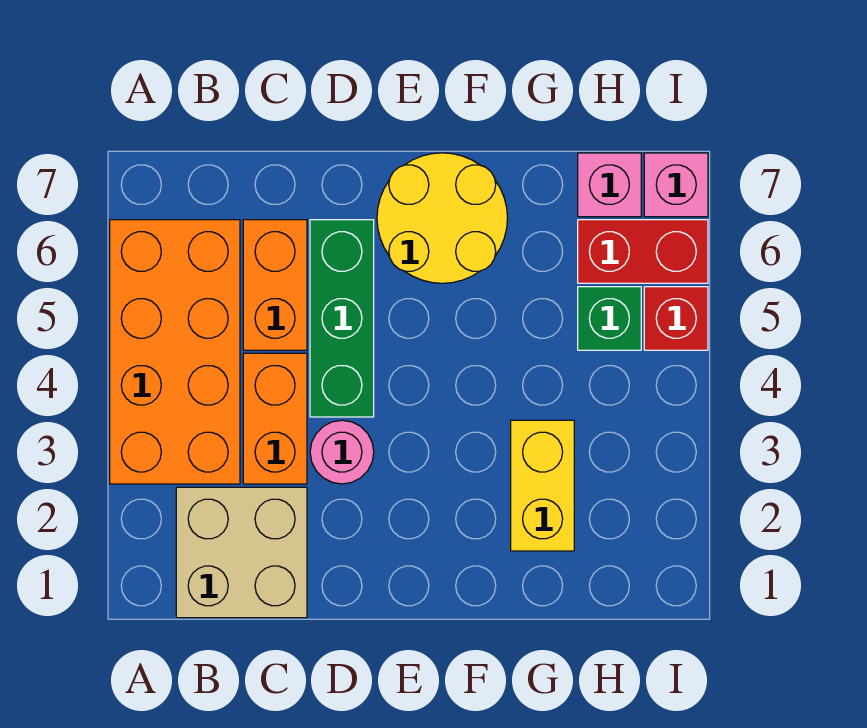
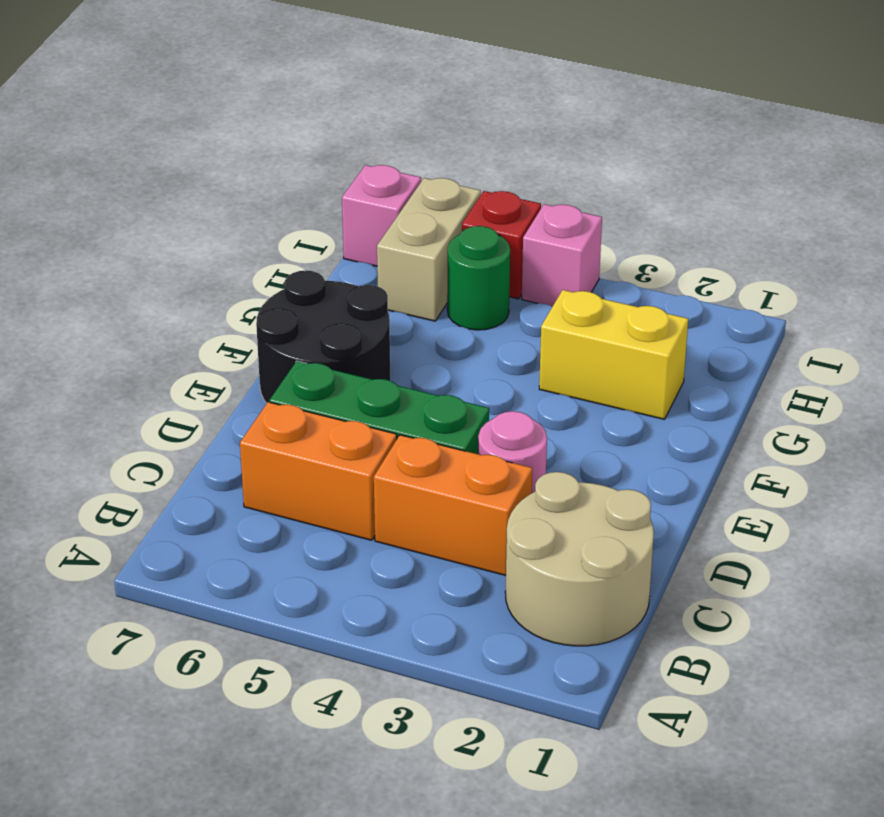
orange 2x4 brick [110,220,240,484] -> none
tan 2x2 brick [176,487,307,618] -> tan 2x2 round brick [505,472,654,646]
yellow 2x2 round brick [377,153,507,283] -> black 2x2 round brick [256,270,390,403]
green 1x1 brick [578,287,641,350] -> green 1x1 round brick [447,226,510,330]
red 1x2 brick [578,220,708,283] -> tan 1x2 brick [377,178,481,321]
pink 1x1 brick [578,153,641,217] -> pink 1x1 brick moved to [522,204,602,307]

